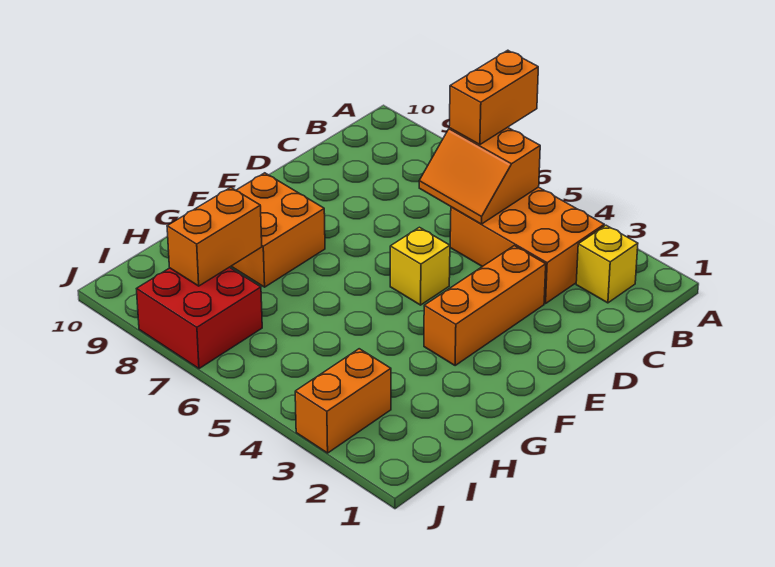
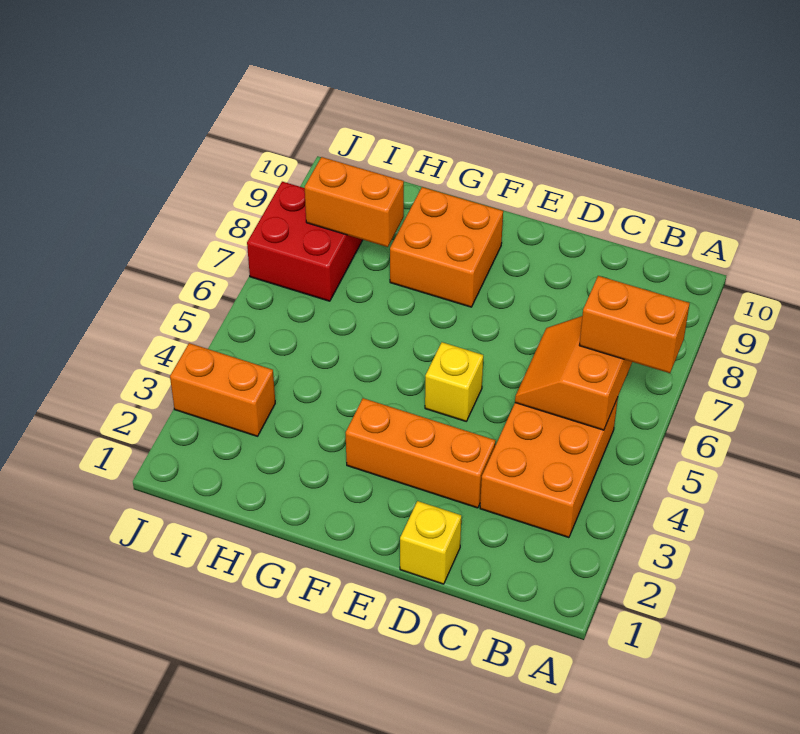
yellow 1x1 brick [576,225,638,303] -> yellow 1x1 brick moved to [400,501,461,584]

